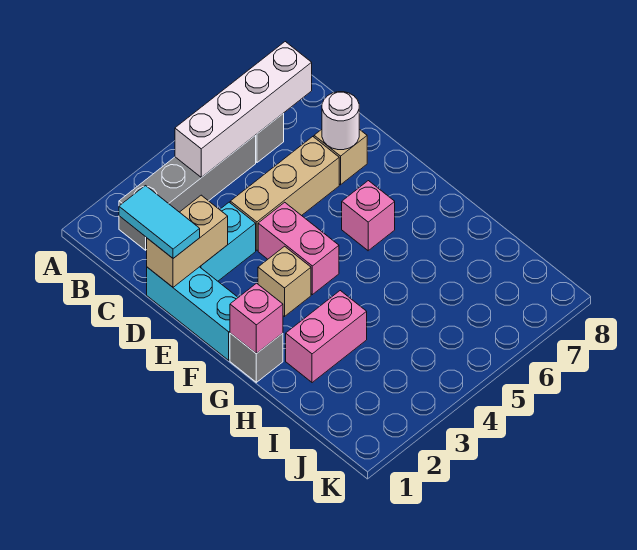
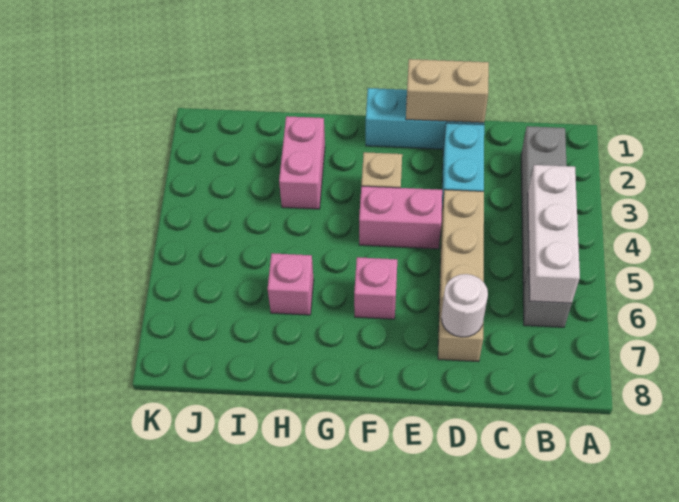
white 1x4 brick [175,42,312,178] -> white 1x3 brick [528,165,580,303]
cyan 1x2 tile [119,186,200,258] -> none
tan 1x2 brick [147,195,228,287] -> tan 1x2 brick turned to [406,59,489,123]
grey 1x1 brick [230,333,283,382] -> none
pink 1x1 brick [230,283,283,354] -> pink 1x1 brick moved to [268,253,314,315]

